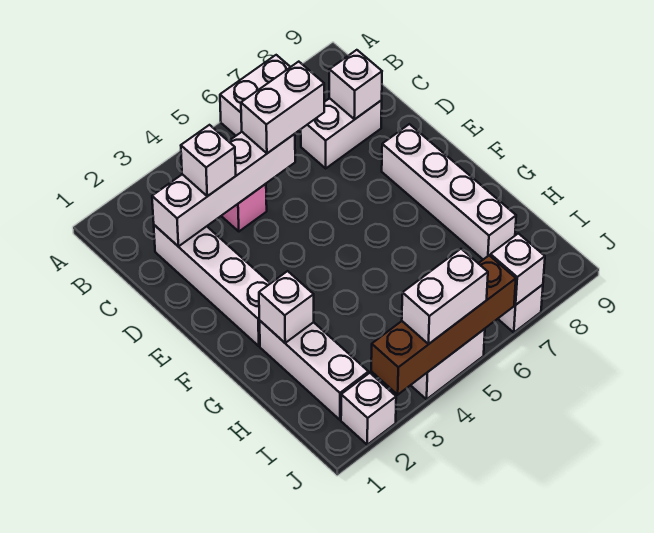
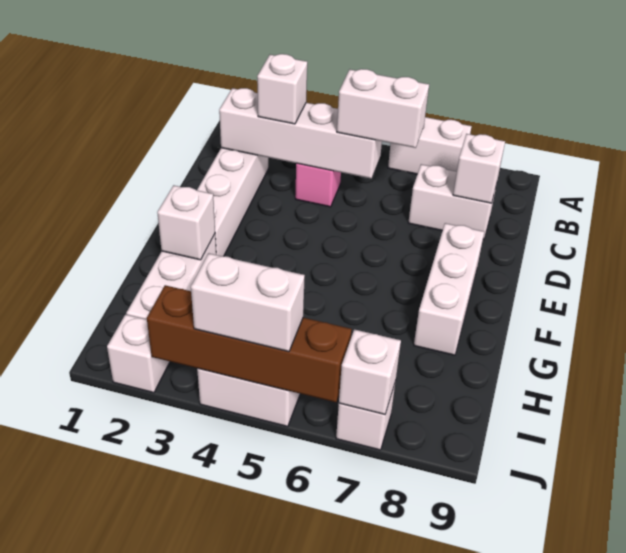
white 1x4 brick [382,124,516,259] -> white 1x3 brick [414,223,484,355]

